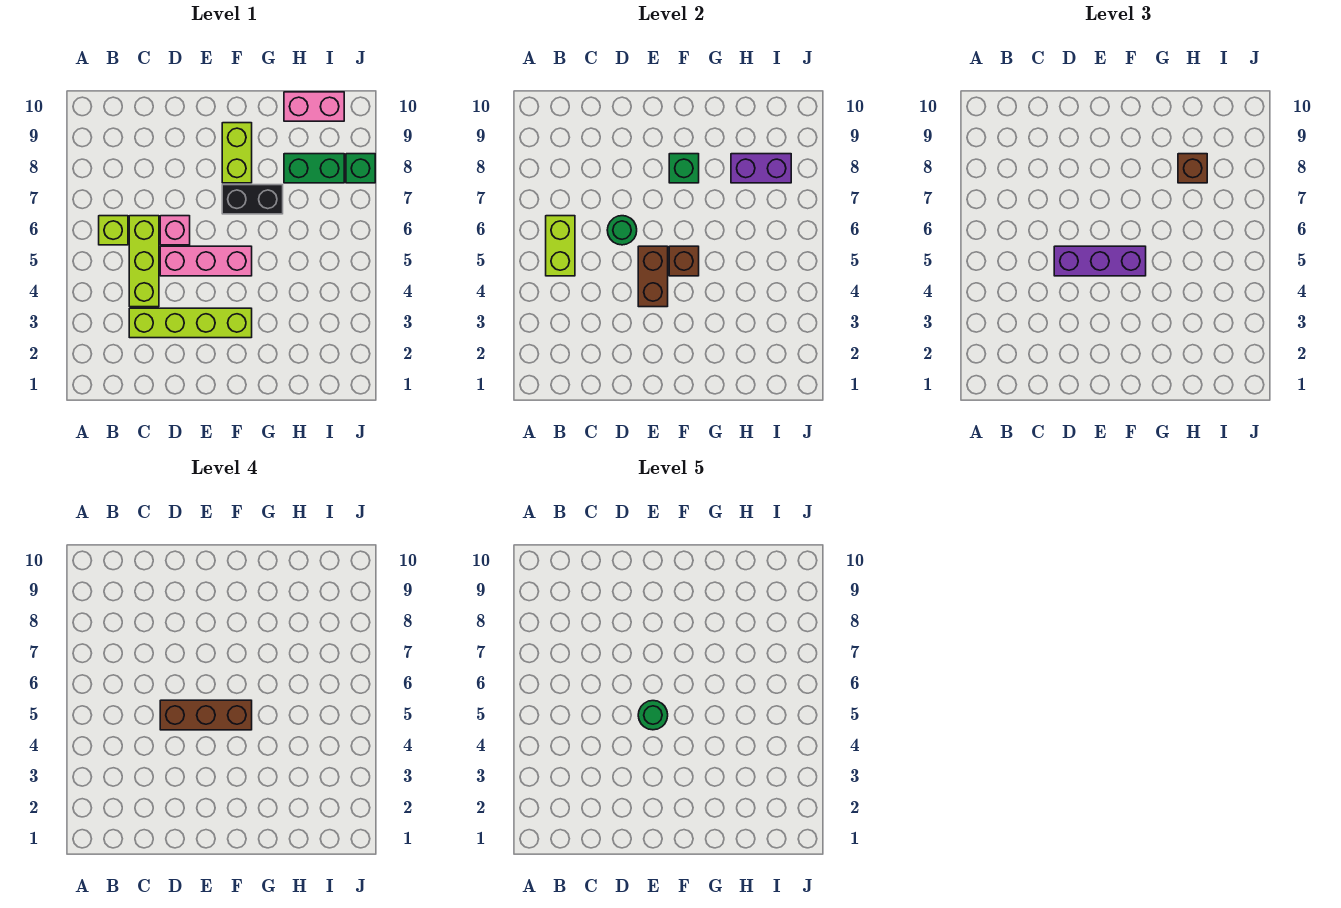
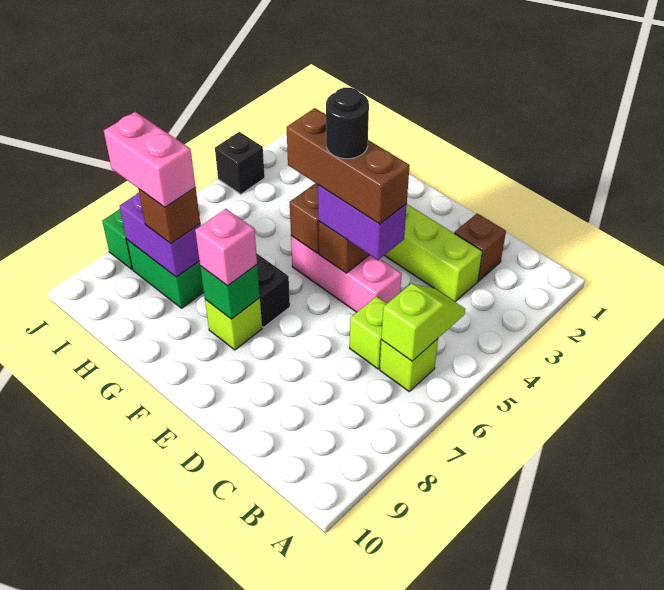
lime 1x2 brick [546,216,575,276] -> lime 1x2 slope [381,284,465,361]
none -> brown 1x1 brick [454,213,506,281]
lime 1x3 brick [129,216,159,307] -> lime 1x1 brick [350,296,387,369]
purple 1x3 brick [1054,246,1146,276] -> purple 1x2 brick [318,185,407,260]
pink 1x1 brick [160,216,190,245] -> pink 1x1 brick moved to [195,209,257,286]
green 1x1 round brick [607,216,637,245] -> none
green 1x1 round brick [638,701,668,730] -> black 1x1 round brick [326,88,369,159]
lime 1x2 brick [222,123,252,183] -> lime 1x1 brick [205,298,262,350]
pink 1x2 brick [284,92,344,121] -> pink 1x2 brick moved to [104,112,196,207]
none -> black 1x1 brick [215,132,265,194]

